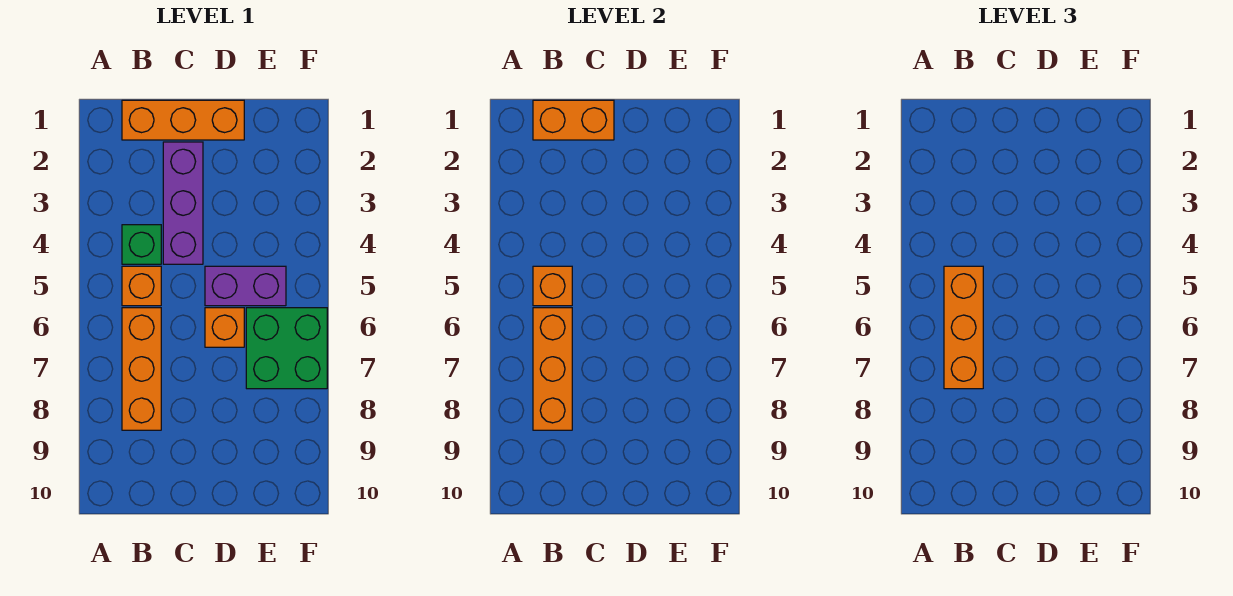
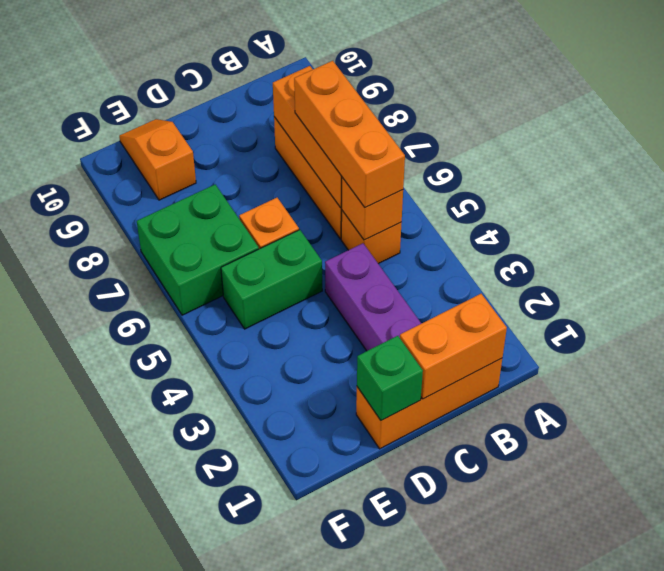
green 1x1 brick [122,225,161,264] -> green 1x1 brick moved to [357,336,423,421]
purple 1x2 brick [205,266,286,306] -> green 1x2 brick [221,230,322,329]
none -> orange 1x2 slope [119,119,196,200]

